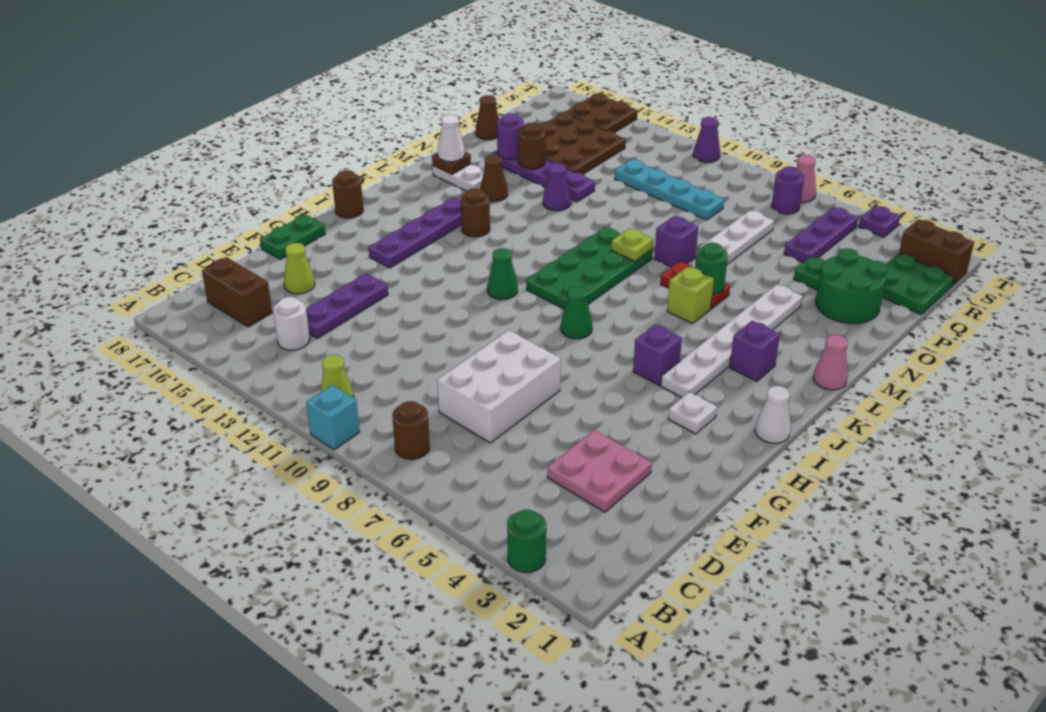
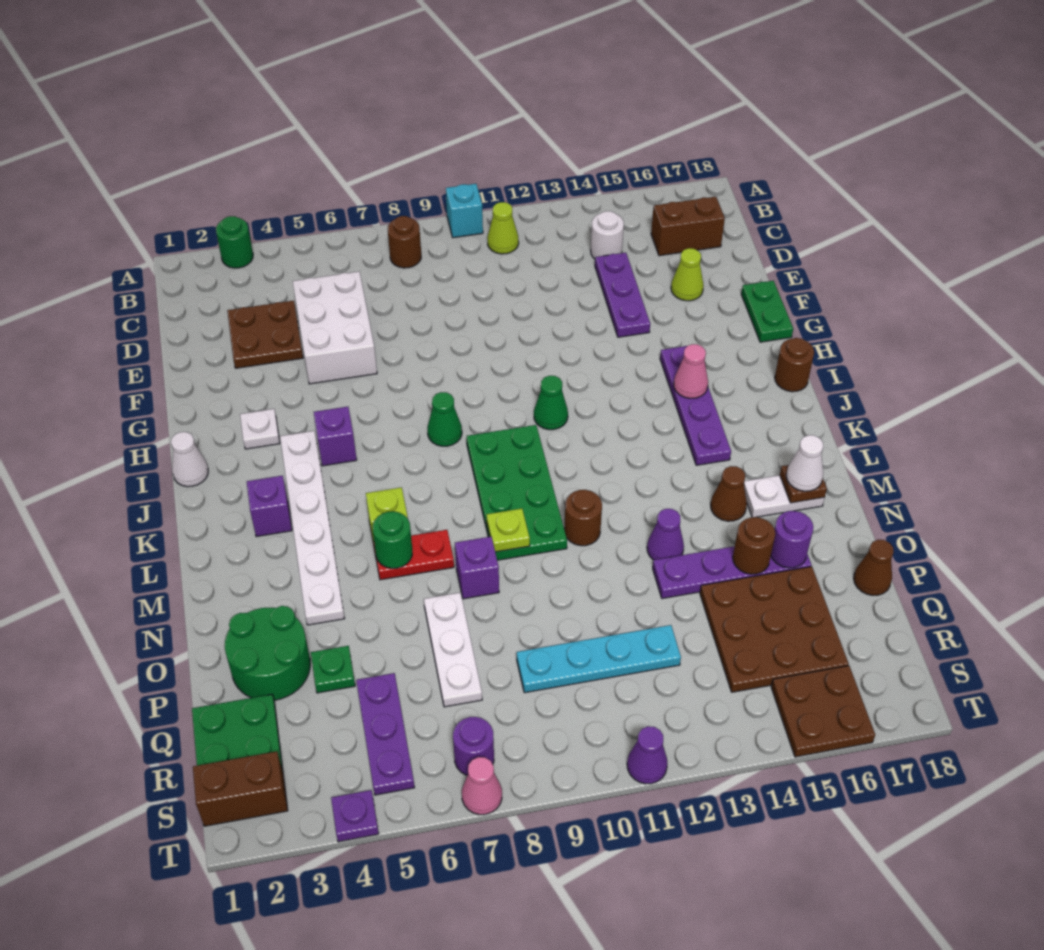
pink 2x2 plate [547,430,652,512] -> brown 2x2 plate [227,301,303,368]
white 2x3 brick [437,330,561,443] -> white 2x3 brick moved to [293,272,377,384]
brown 1x1 round brick [461,188,490,237] -> brown 1x1 round brick moved to [564,490,602,546]
pink 1x1 cone [813,335,848,390] -> pink 1x1 cone moved to [674,344,708,398]

